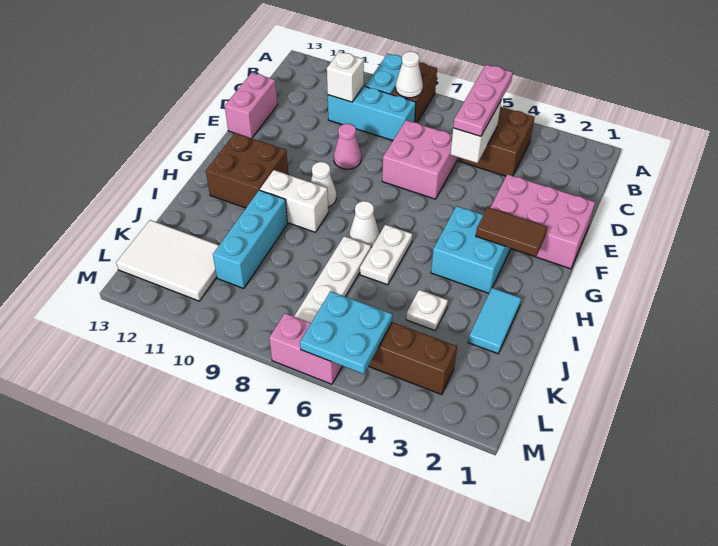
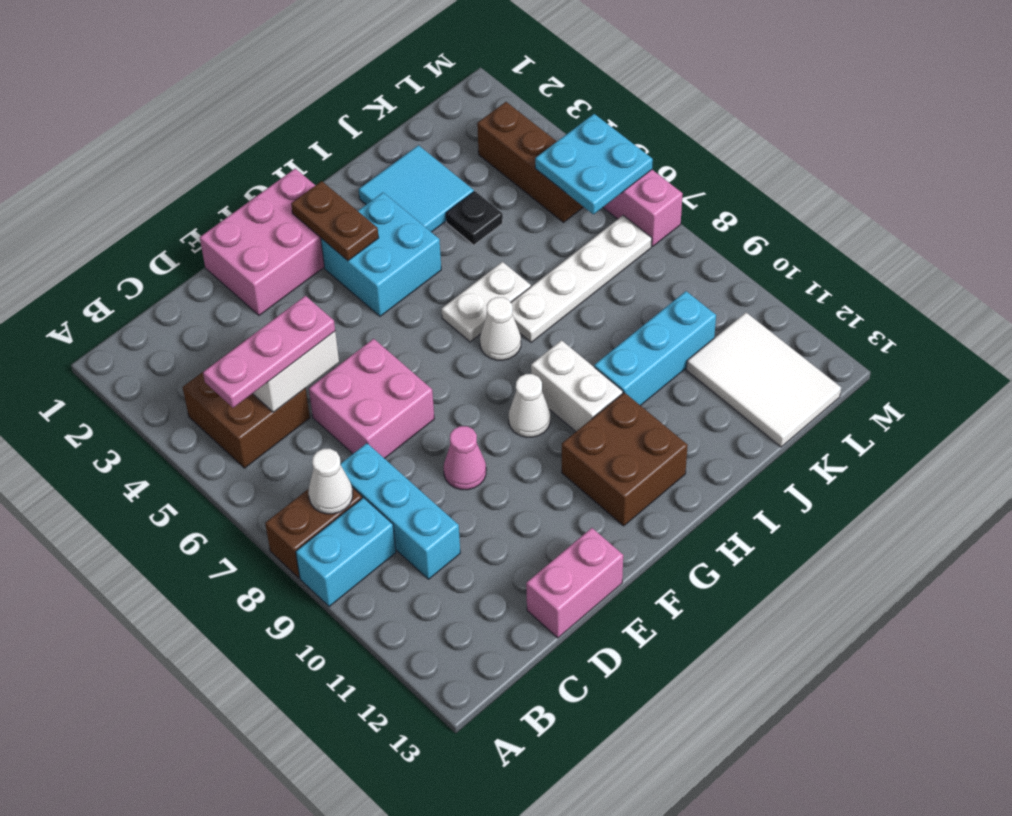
white 1x1 brick [327,52,364,102] -> none
pink 2x3 brick [490,174,595,269] -> pink 2x3 brick turned to [200,169,324,315]
brown 1x2 tile [476,207,548,256] -> brown 1x2 plate [291,181,379,261]
cyan 1x2 tile [468,288,521,354] -> cyan 2x2 tile [359,145,474,232]
white 1x1 plate [406,290,448,330] -> black 1x1 plate [446,191,503,245]

